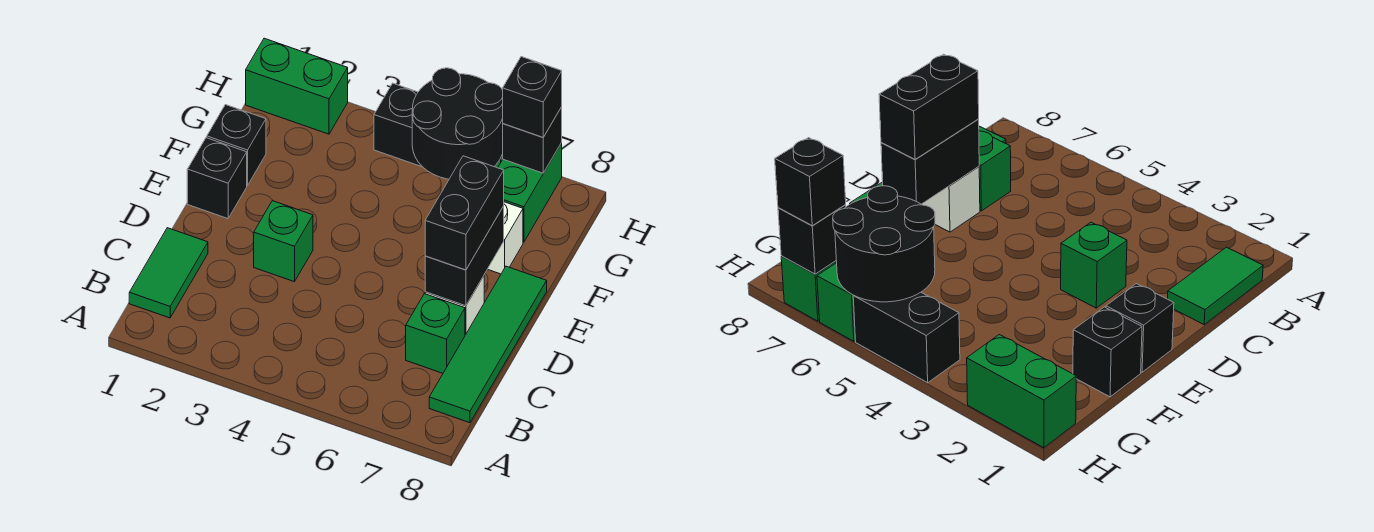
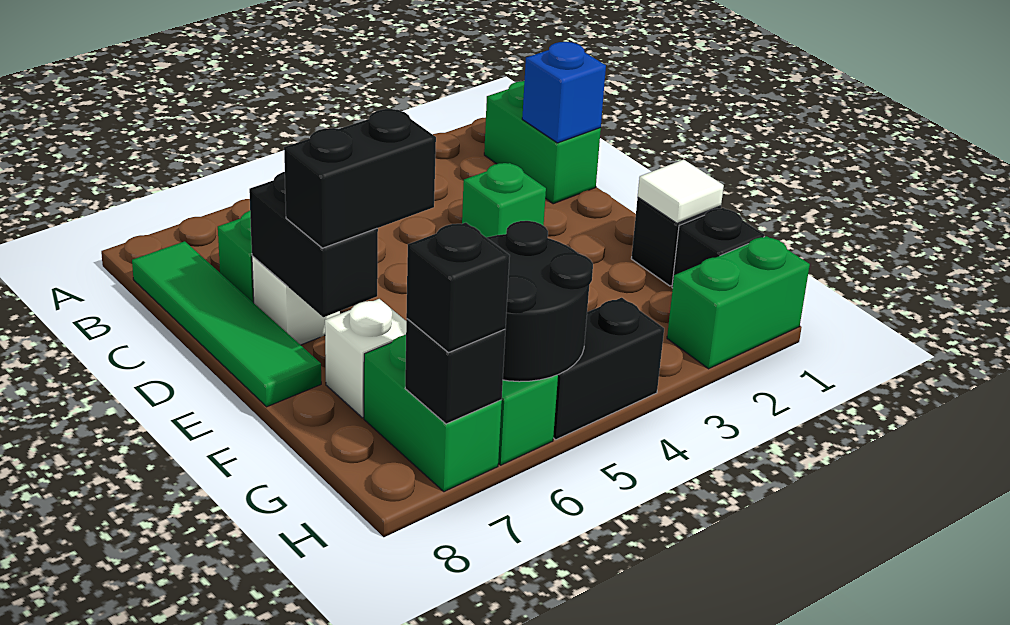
green 1x2 tile [129,228,208,318] -> green 1x2 brick [484,81,601,204]
none -> blue 1x1 brick [522,42,606,143]
black 1x2 brick [425,156,504,270] -> black 1x2 brick turned to [284,109,436,248]
black 1x1 brick [187,138,247,219] -> black 1x1 brick moved to [672,208,764,288]
none -> white 1x1 tile [638,160,724,223]

